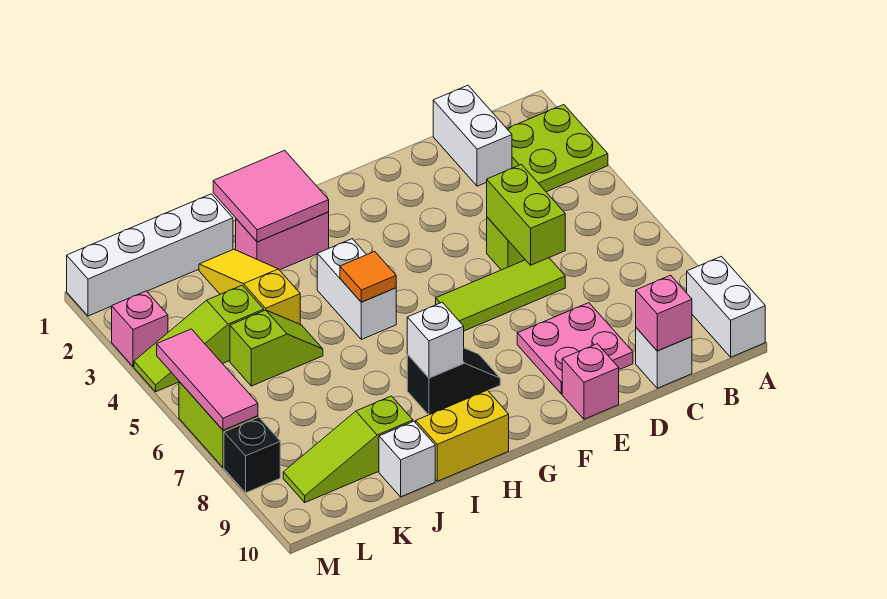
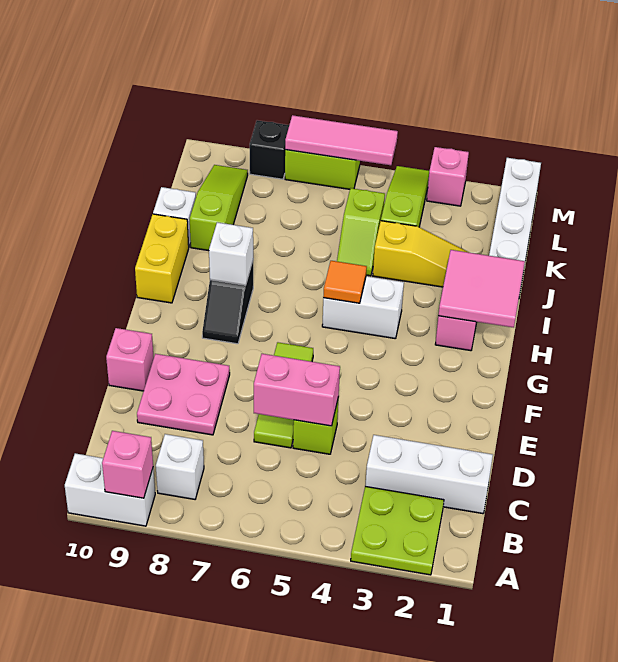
white 1x2 brick [433,85,512,186] -> white 1x3 brick [365,435,493,514]
white 1x1 brick [636,328,692,388] -> white 1x1 brick moved to [156,434,204,499]
pink 1x1 brick [636,275,692,351] -> pink 1x1 brick moved to [102,431,153,498]
lime 1x2 brick [487,165,565,265] -> pink 1x2 brick [254,354,340,426]

